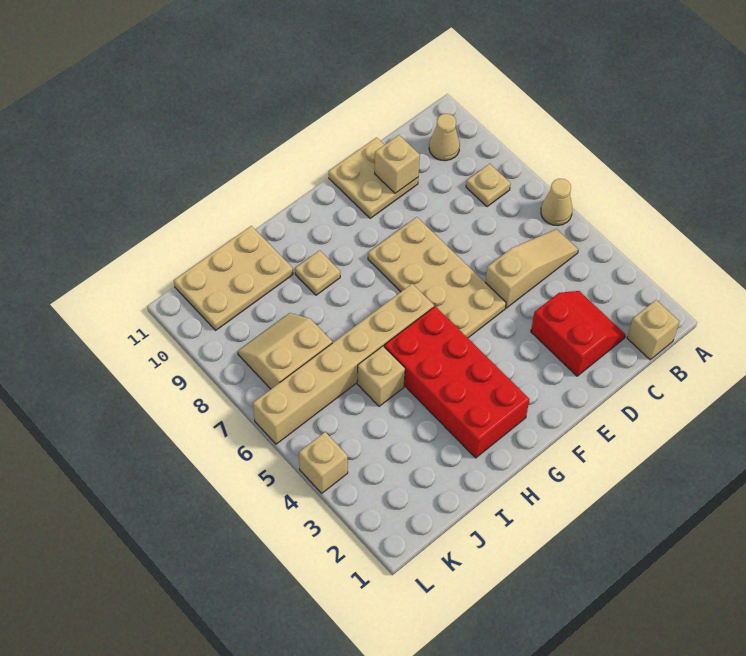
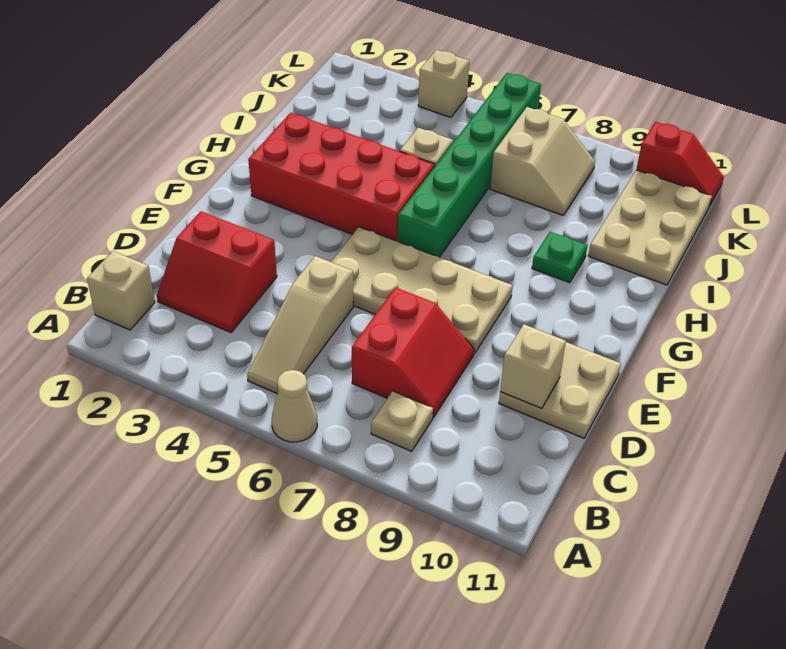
tan 1x1 cone [429,114,460,161] -> none
none -> red 2x2 slope [352,287,474,418]
tan 1x6 brick [253,284,434,444] -> green 1x6 brick [398,73,541,257]
tan 1x1 plate [295,250,340,295] -> green 1x1 plate [532,232,587,283]
none -> red 1x2 slope [636,122,724,205]

